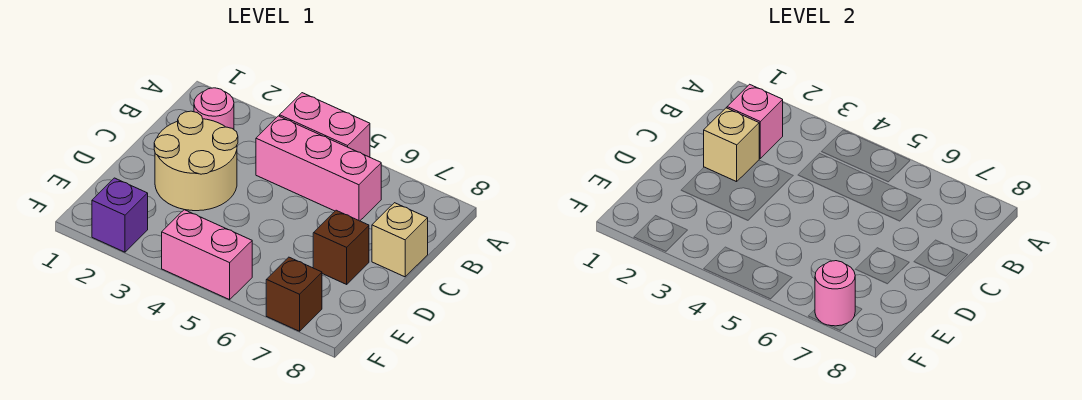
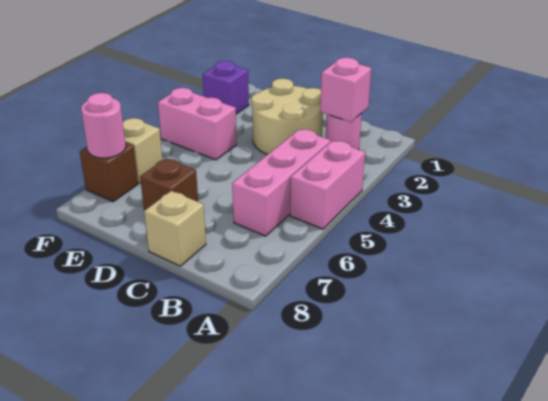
tan 1x1 brick [704,108,759,182] -> tan 1x1 brick moved to [123,118,162,183]
pink 1x2 brick [162,210,252,300] -> pink 1x2 brick turned to [158,88,237,160]

